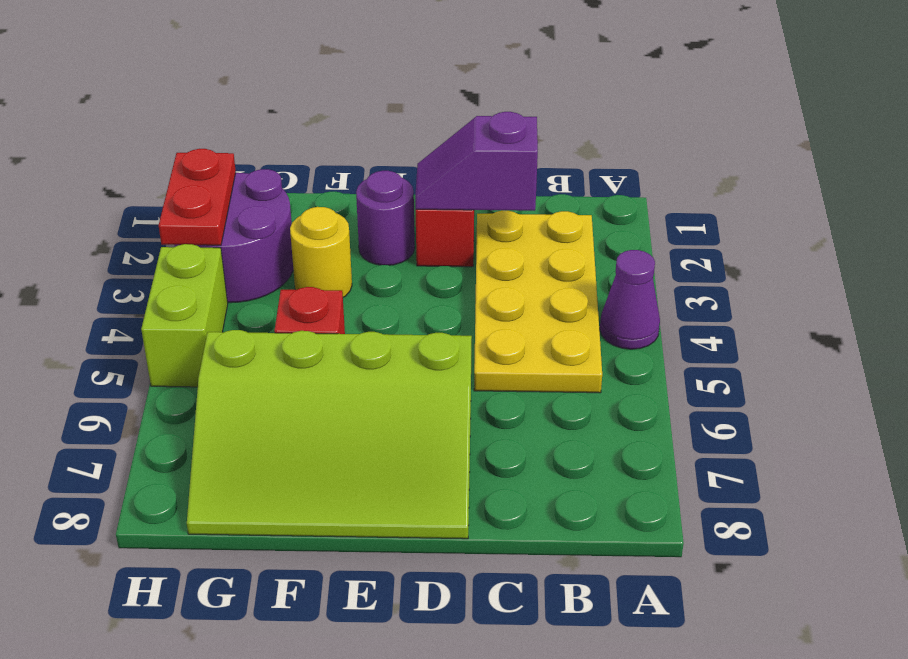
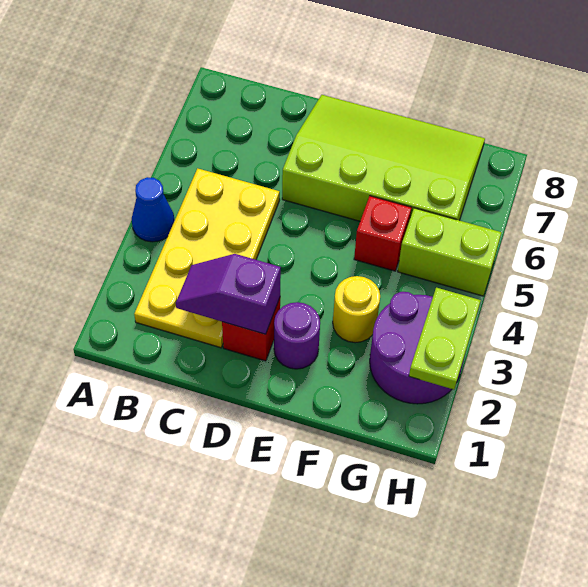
purple 1x1 cone [600,250,660,349] -> blue 1x1 cone [132,177,175,242]
purple 1x2 slope [415,112,538,211] -> purple 1x2 slope turned to [176,254,281,334]
red 1x2 plate [159,149,236,245] -> lime 1x2 plate [409,288,481,389]
lime 1x2 brick [141,244,228,387] -> lime 1x2 brick turned to [398,208,502,296]

